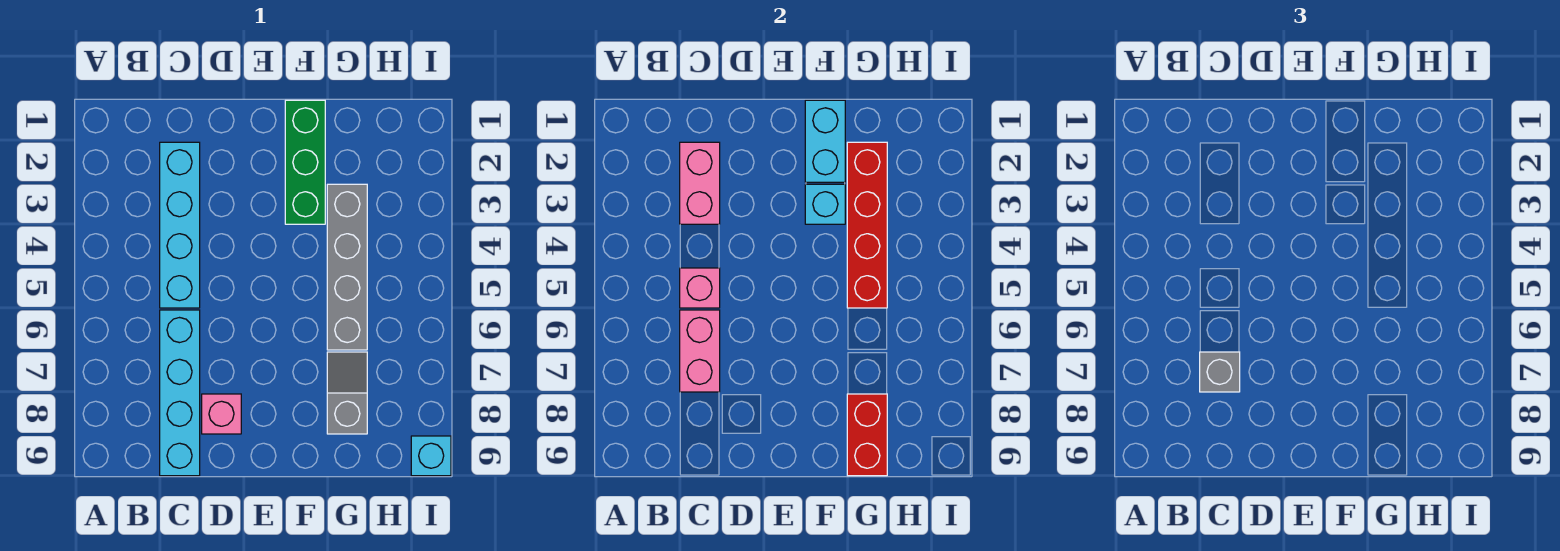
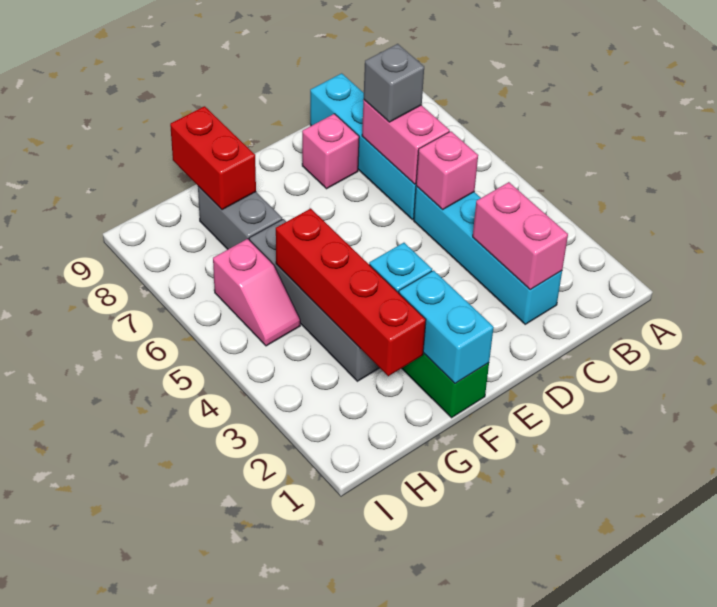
grey 1x2 slope [327,352,367,434] -> grey 1x2 brick [198,186,282,249]
none -> pink 1x2 slope [213,239,300,346]
cyan 1x1 brick [411,436,451,476] -> none

